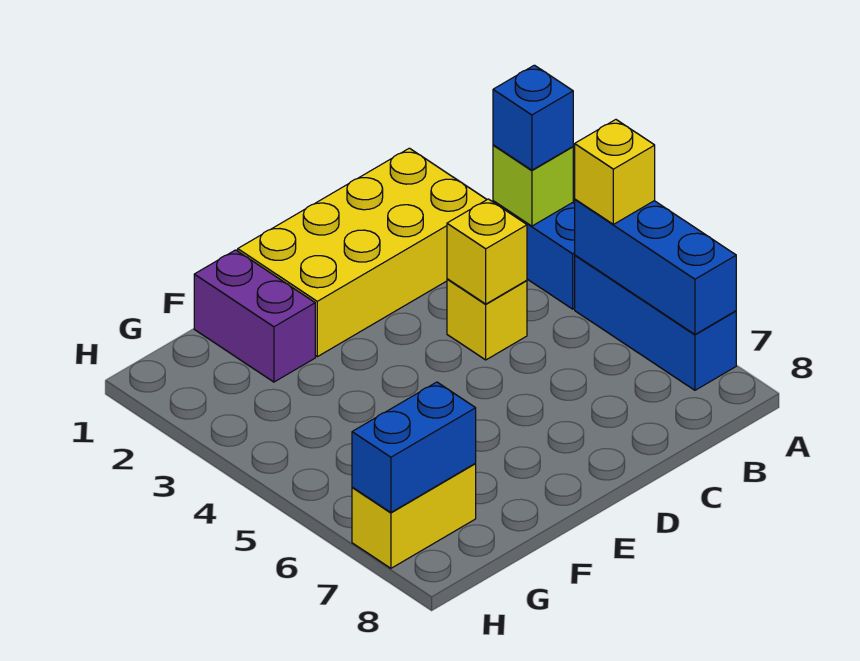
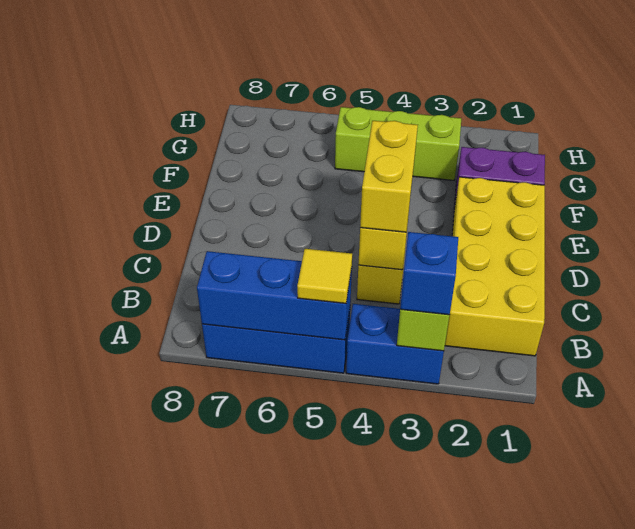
yellow 1x1 brick [575,120,655,224] -> yellow 1x1 tile [297,249,352,303]
none -> lime 1x3 brick [335,107,461,180]
yellow 1x2 brick [352,463,476,568] -> yellow 1x2 brick moved to [360,121,418,232]
blue 1x2 brick [352,382,476,512] -> none

